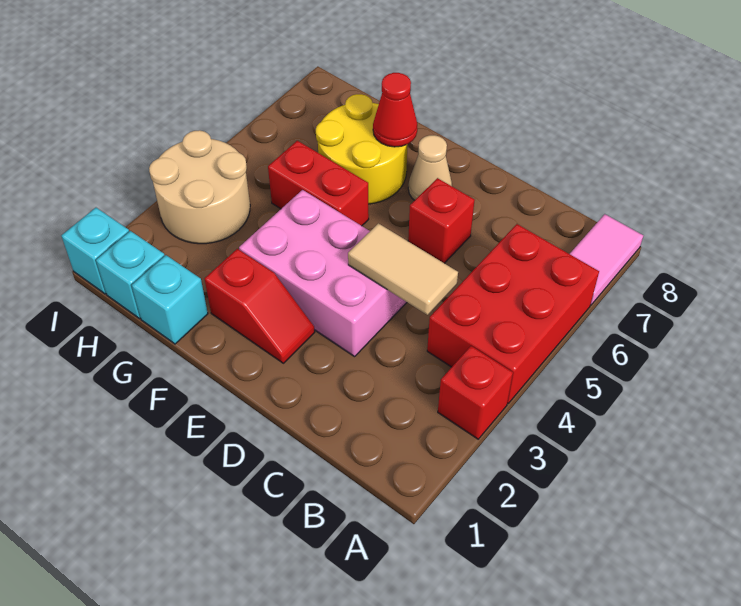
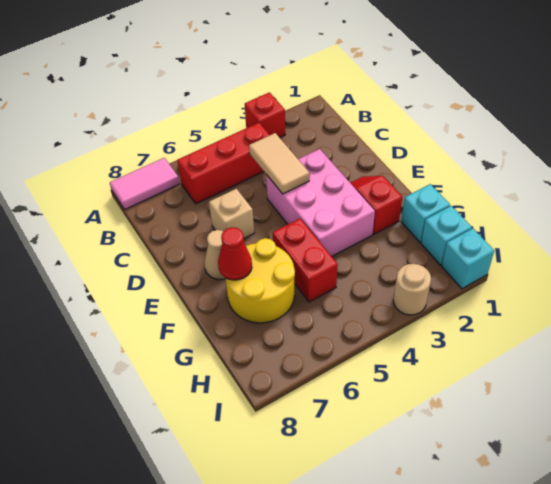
red 2x3 brick [427,224,599,403] -> red 1x3 brick [178,123,269,204]
red 1x1 brick [408,178,475,263] -> tan 1x1 brick [209,189,254,238]
tan 2x2 round brick [149,130,250,244] -> tan 1x1 round brick [393,264,431,315]

